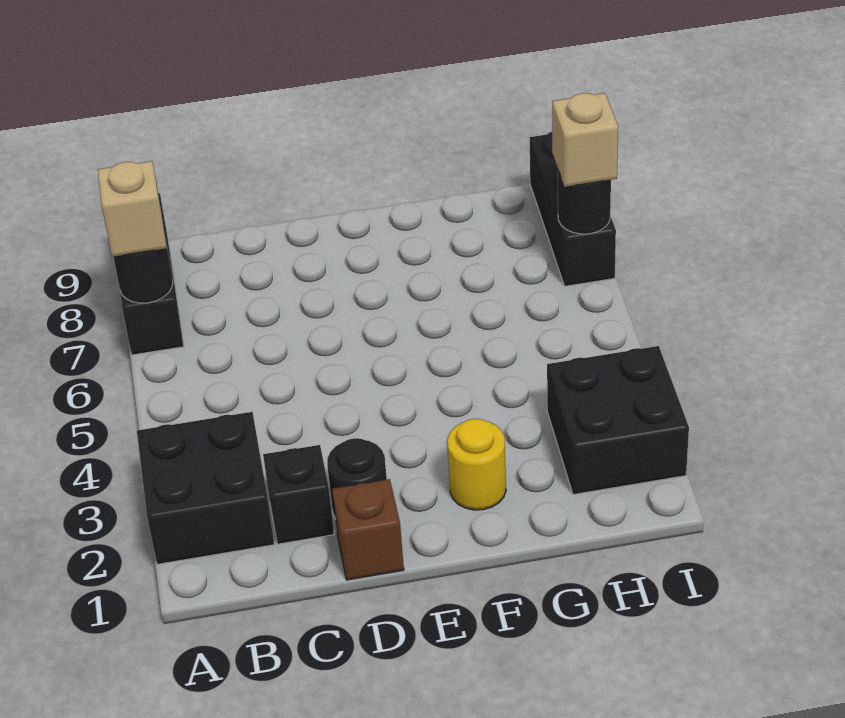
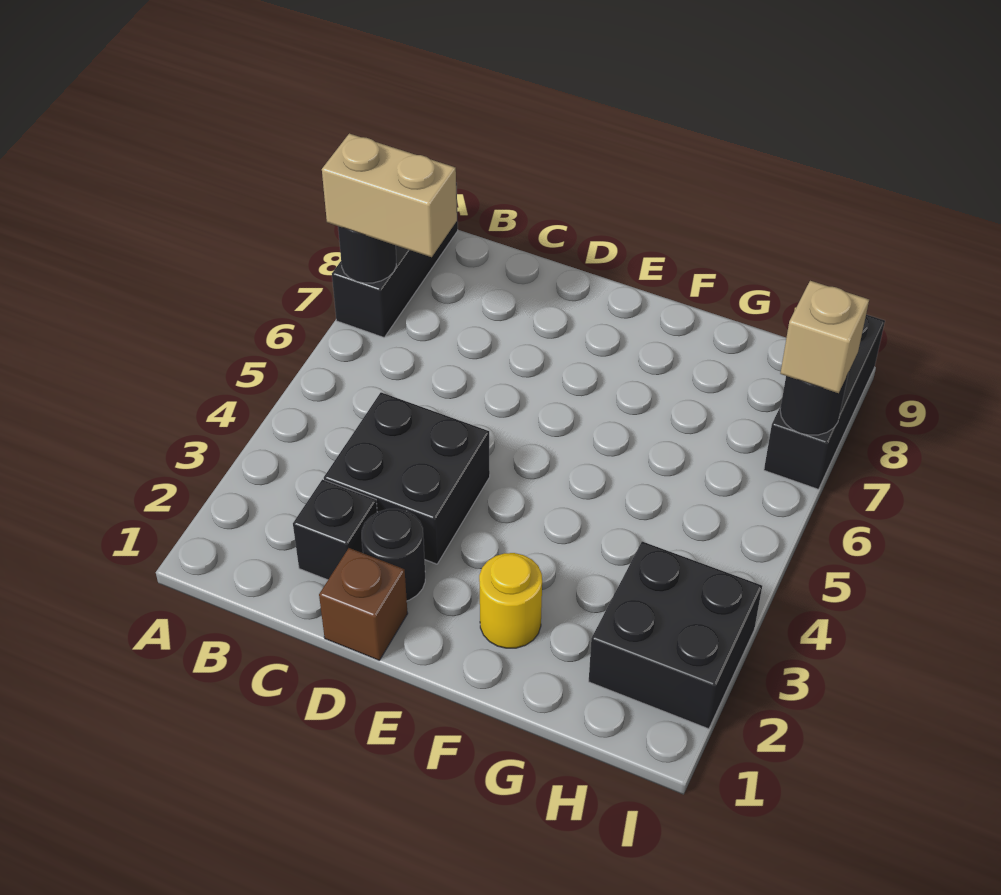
black 2x2 brick [137,412,274,564] -> black 2x2 brick moved to [324,392,490,564]
tan 1x1 brick [97,161,167,257] -> tan 1x2 brick [322,134,457,257]

